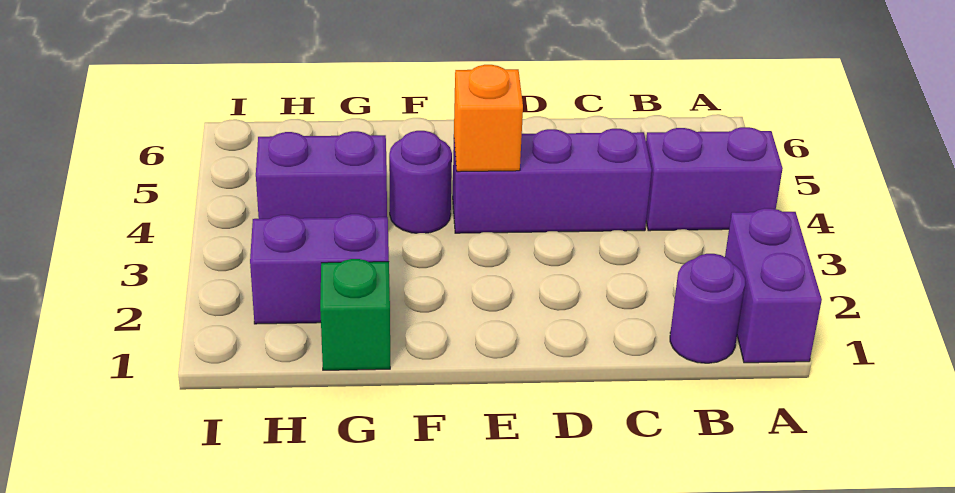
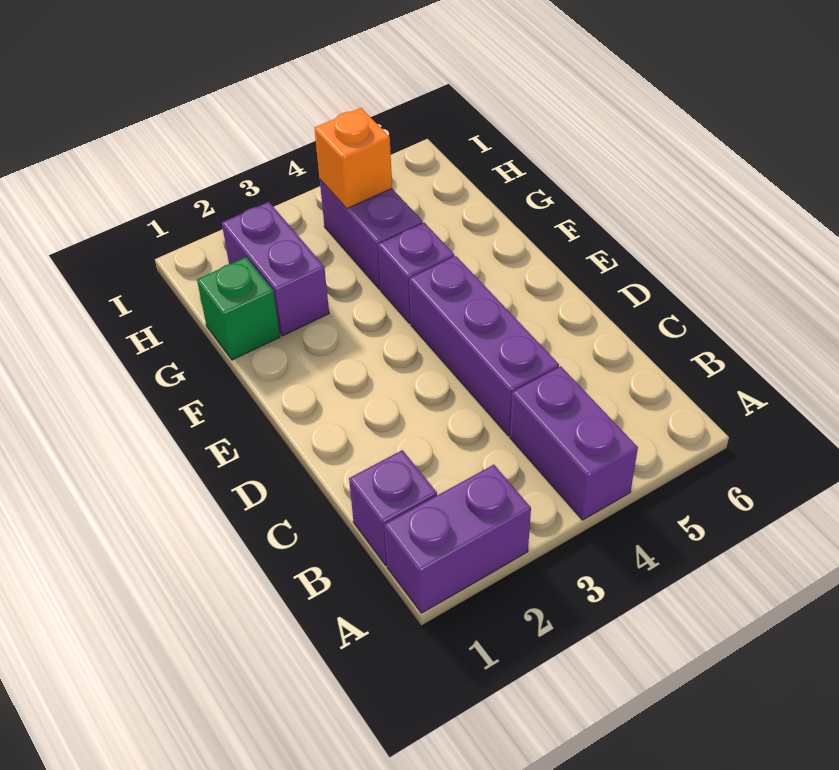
purple 1x1 round brick [670,254,745,363] -> purple 1x1 brick [349,450,437,565]
orange 1x1 brick [454,65,523,172] -> orange 1x1 brick moved to [315,108,392,209]
purple 1x1 round brick [389,131,452,233] -> purple 1x1 brick [378,223,454,323]

